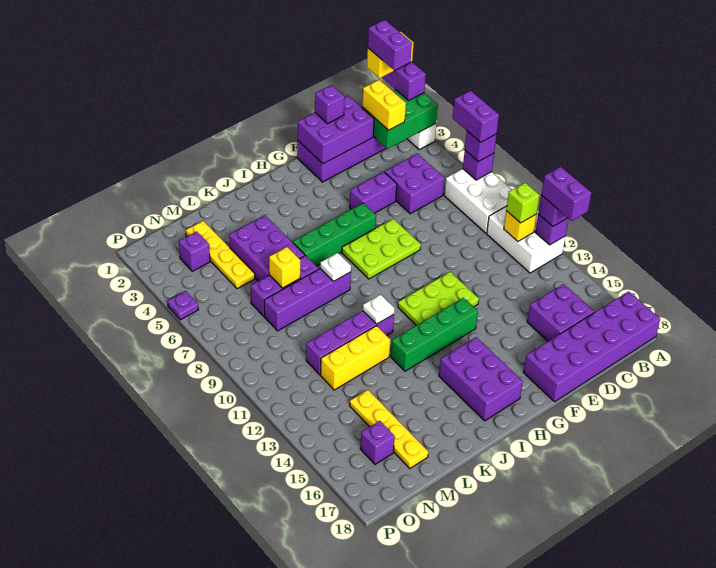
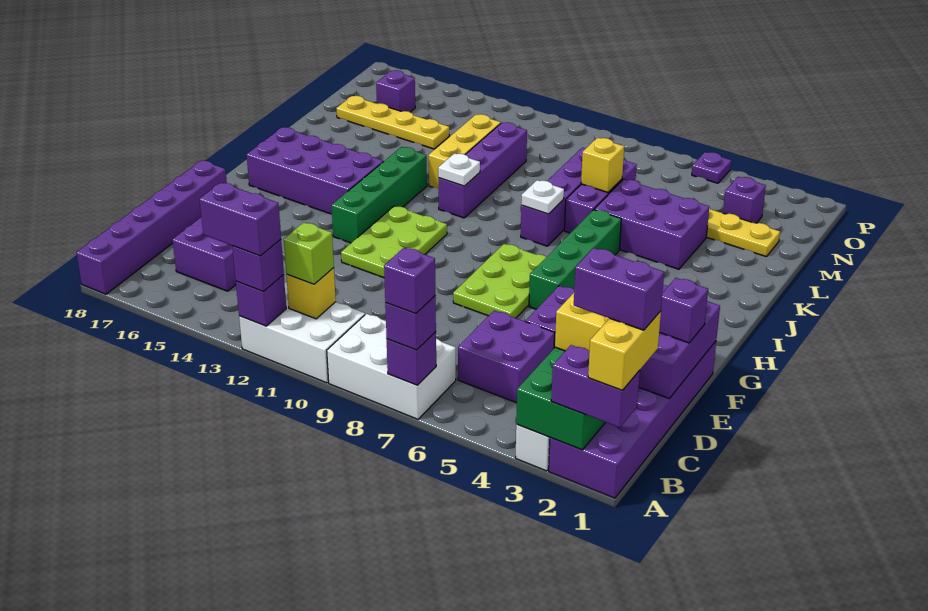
purple 1x2 brick [453,91,499,142] -> purple 1x1 brick [384,247,435,314]
purple 2x6 brick [524,291,660,402] -> purple 1x6 brick [77,161,227,294]
purple 2x3 brick [439,337,523,421] -> purple 2x4 brick [247,127,383,214]

